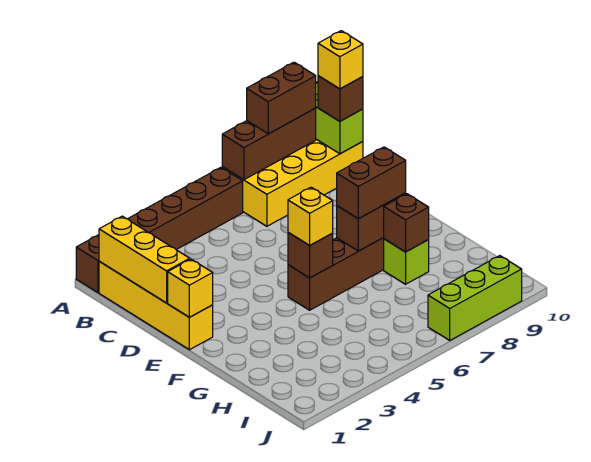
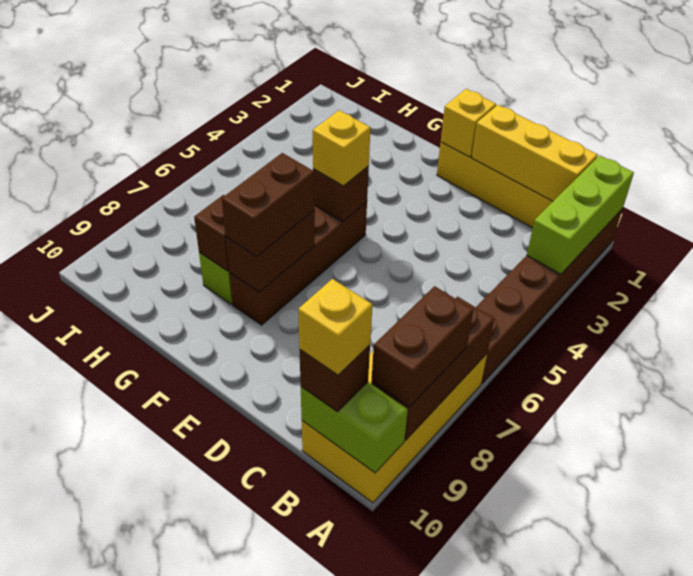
lime 1x3 brick [428,256,522,340] -> lime 1x3 brick moved to [527,155,634,274]

